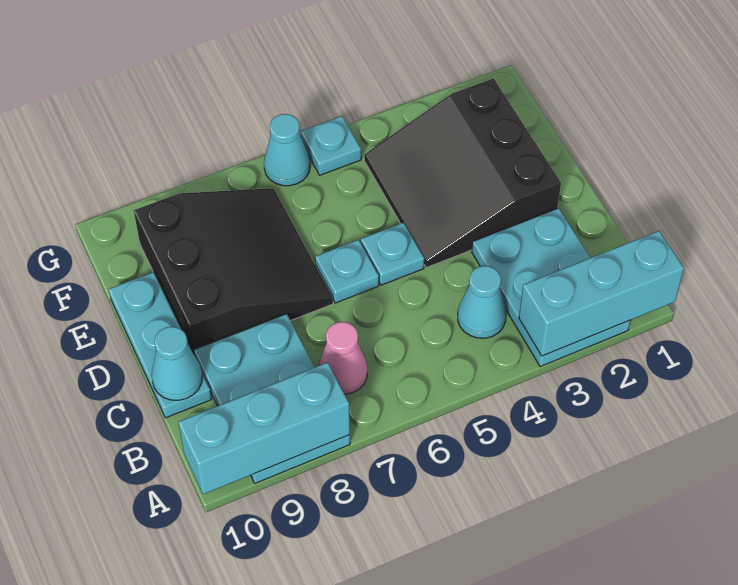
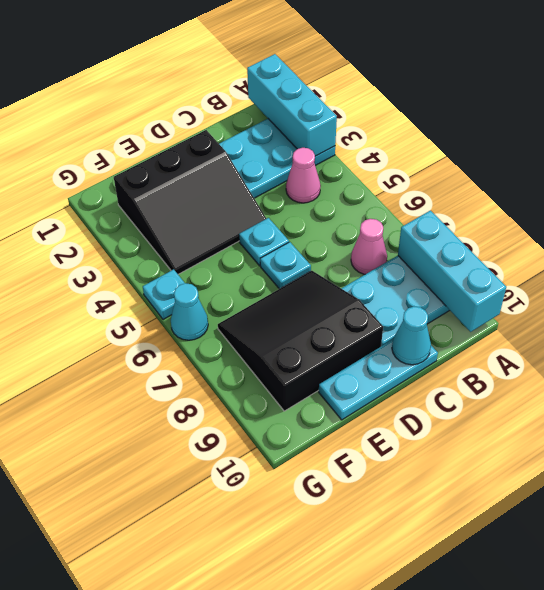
cyan 1x1 cone [458,266,506,338] -> pink 1x1 cone [286,148,321,203]

